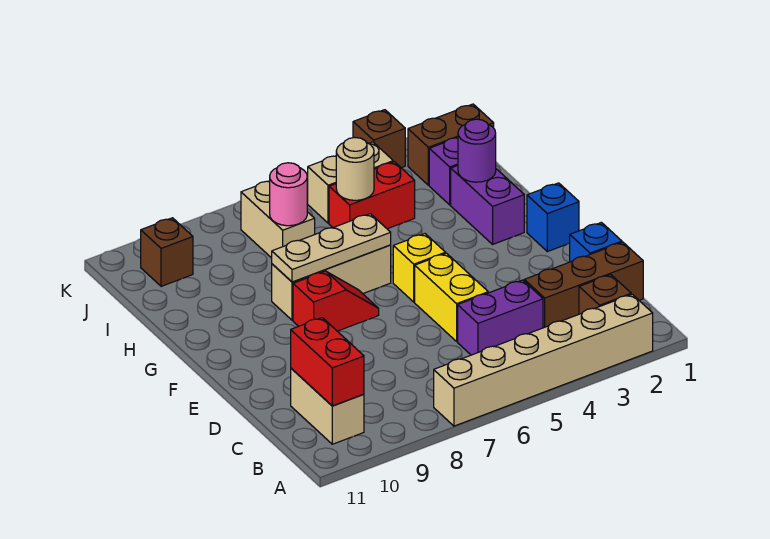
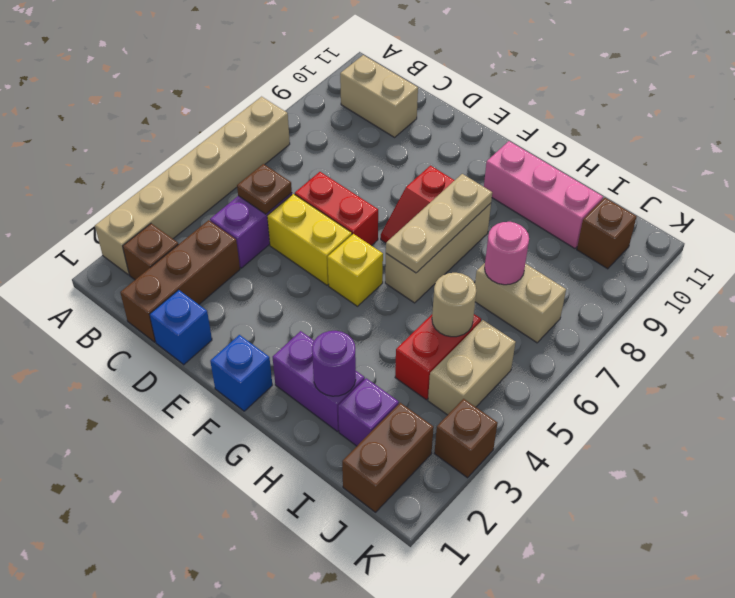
red 1x2 brick [291,318,364,406] -> red 1x2 brick moved to [295,172,378,246]
none -> brown 1x1 plate [237,164,292,214]
none -> pink 1x3 brick [484,141,603,248]

